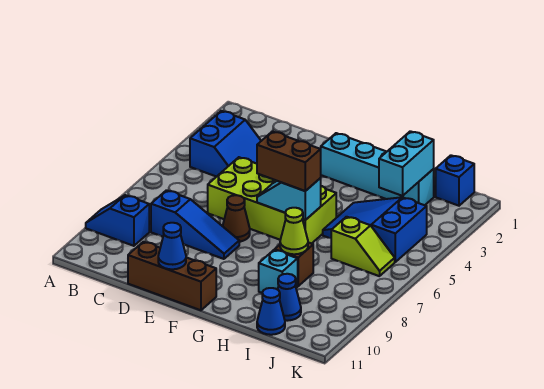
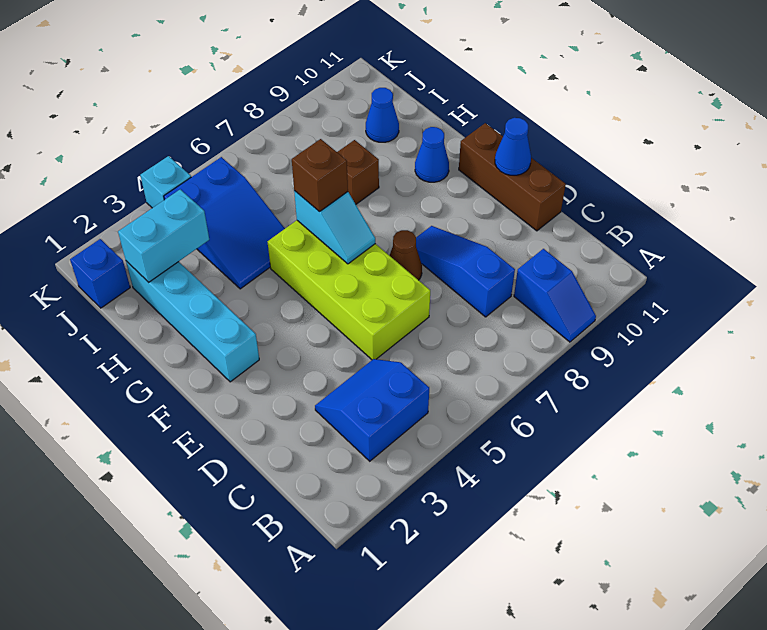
brown 1x2 brick [257,131,321,191] -> brown 1x1 brick [292,139,348,212]
lime 1x1 cone [280,208,308,254] -> none
cyan 1x1 brick [259,250,298,293] -> cyan 1x1 brick moved to [140,156,191,208]
lime 1x2 slope [331,217,395,276] -> none
blue 1x1 cone [257,288,285,335] -> blue 1x1 cone moved to [415,127,449,182]

